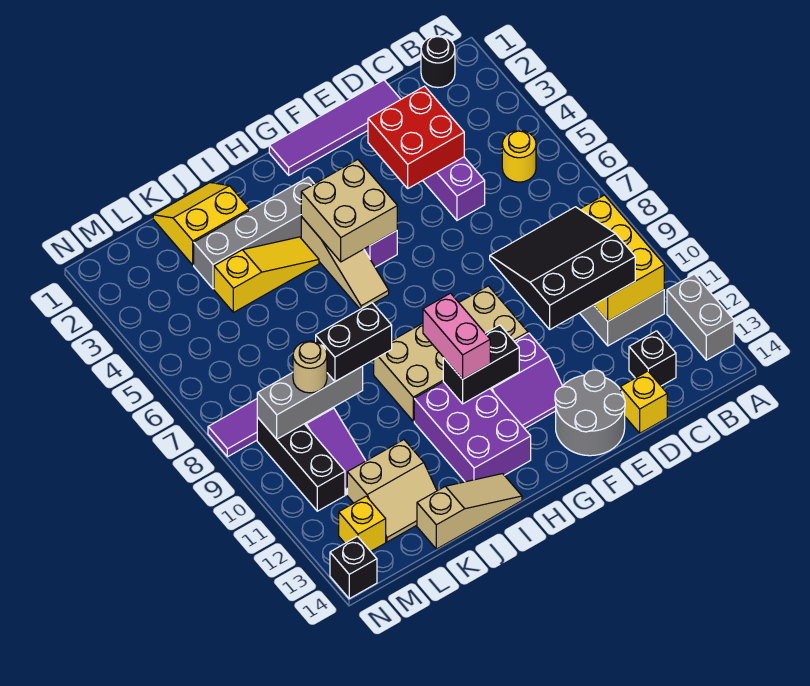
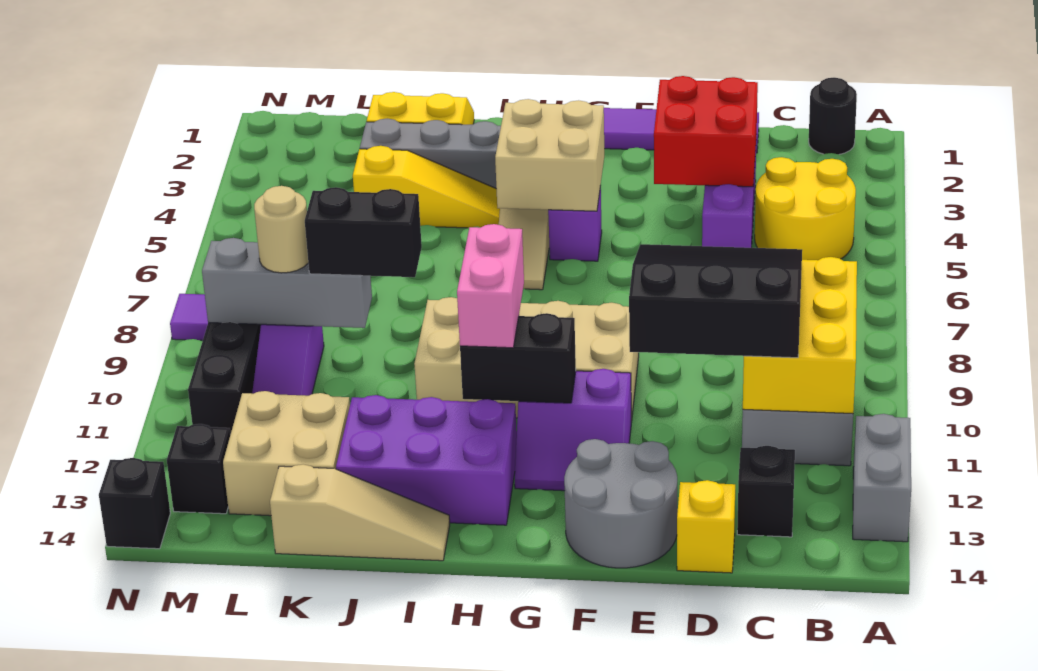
yellow 1x1 round brick [502,130,536,182] -> yellow 2x2 round brick [755,157,856,260]
purple 2x3 brick [414,382,531,482] -> purple 2x3 brick turned to [336,395,517,525]
tan 2x2 slope [347,440,437,542] -> tan 2x2 brick [223,391,350,516]
yellow 1x1 brick [339,496,386,551] -> black 1x1 brick [167,424,230,514]

